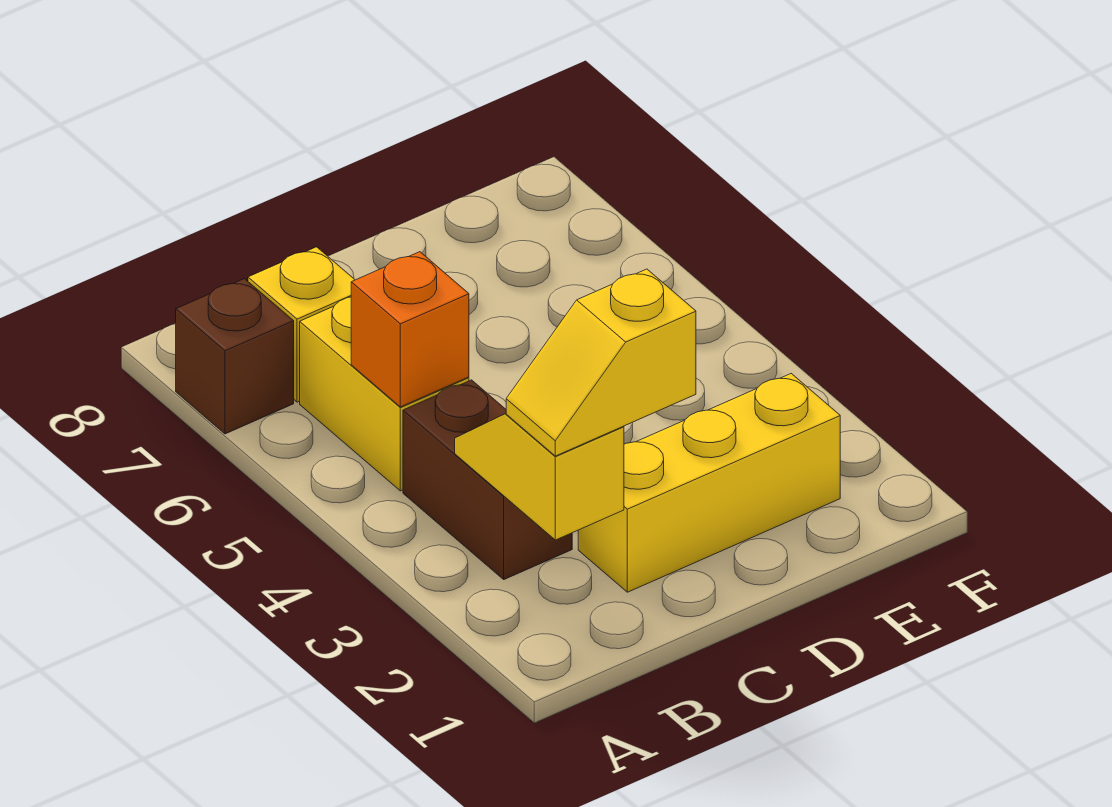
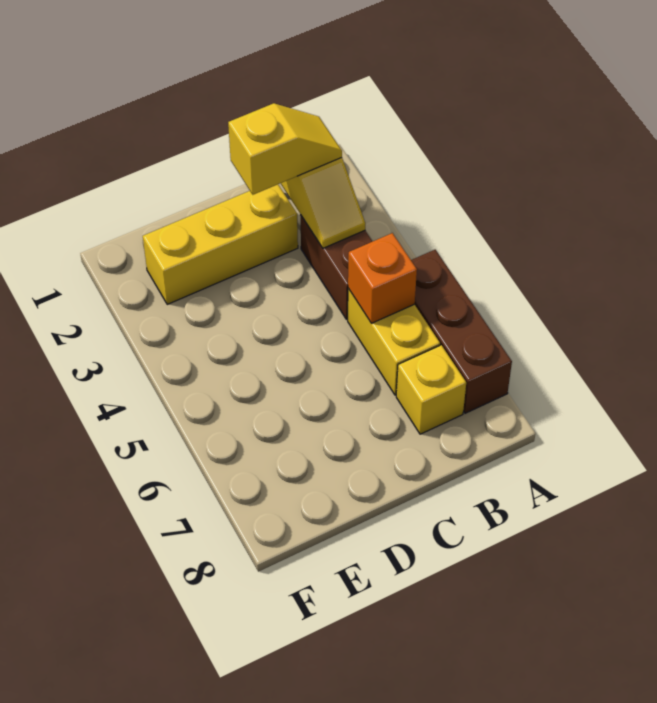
brown 1x1 brick [176,279,294,434] -> brown 1x3 brick [411,250,512,413]

